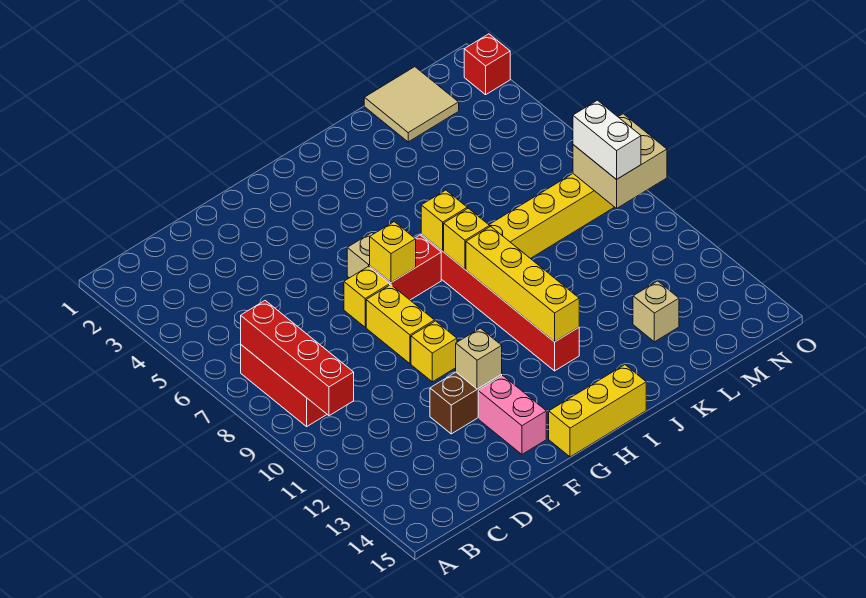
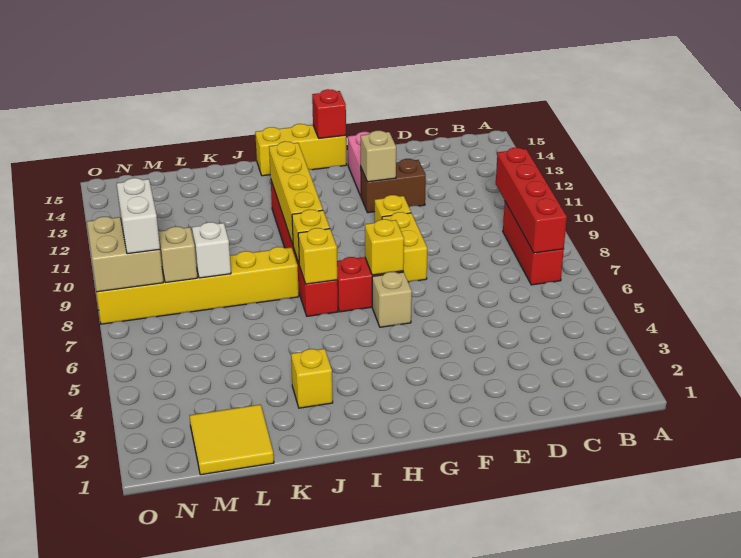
yellow 1x1 brick [344,266,390,327] -> yellow 1x1 brick moved to [291,349,333,408]
tan 2x2 tile [364,67,459,142] -> yellow 2x2 tile [189,404,274,475]
none -> white 1x1 brick [192,222,231,278]
tan 1x1 brick [633,281,679,342] -> tan 1x1 brick moved to [158,227,197,283]
red 1x1 brick [464,34,510,95] -> red 1x1 brick moved to [312,89,346,139]

